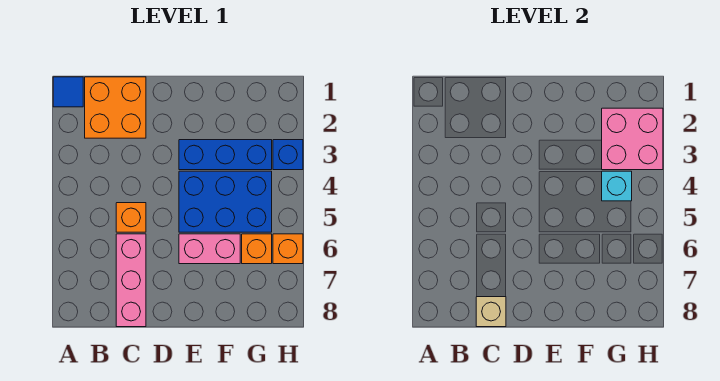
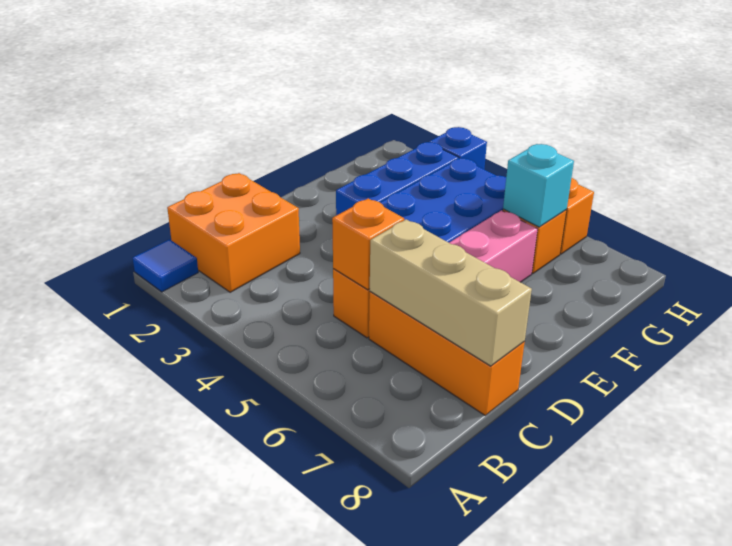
none -> orange 1x1 brick [332,198,404,290]
pink 1x3 brick [116,234,146,327] -> orange 1x3 brick [369,292,525,415]
tan 1x1 brick [476,297,506,327] -> tan 1x3 brick [370,219,532,366]
pink 2x2 brick [602,108,663,170] -> none
cyan 1x1 brick [602,171,632,201] -> cyan 1x1 brick moved to [503,144,574,227]

